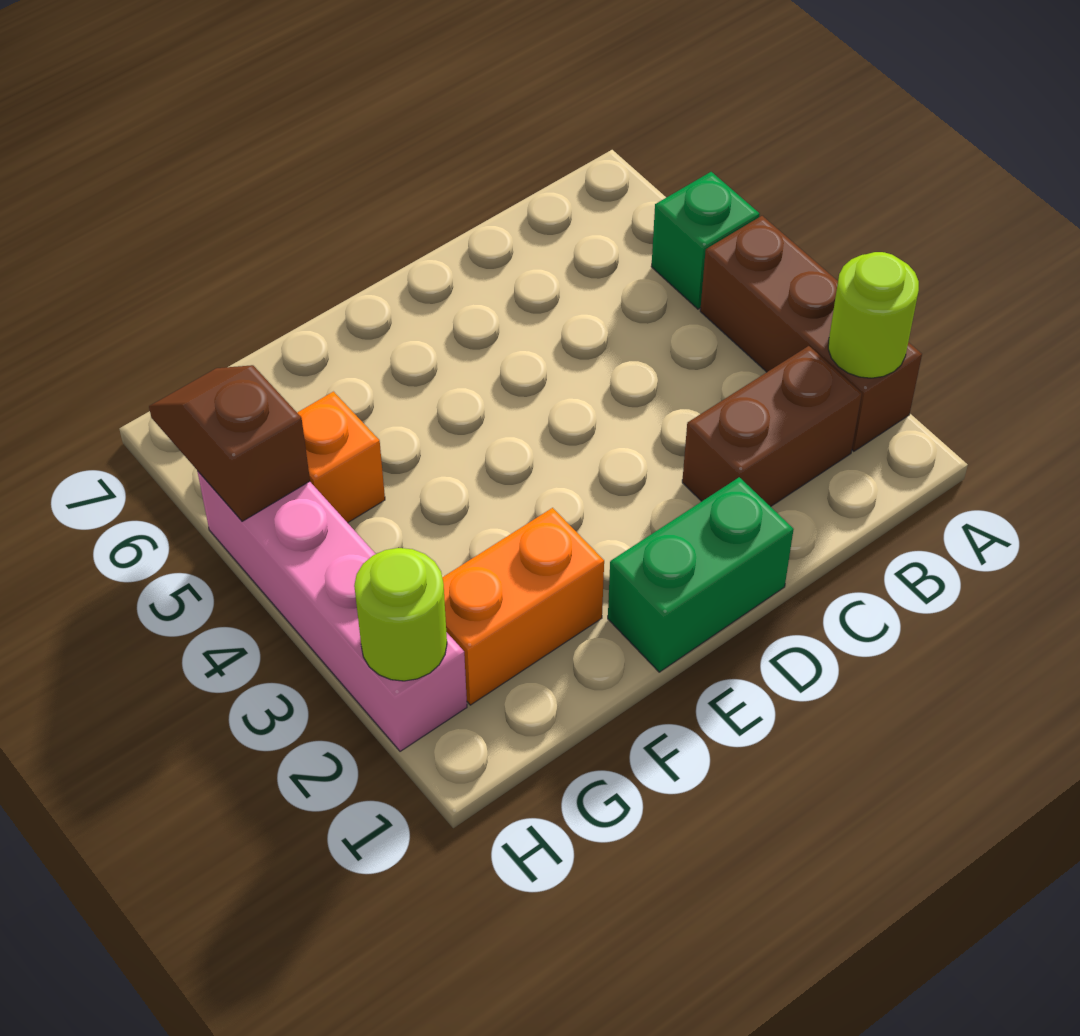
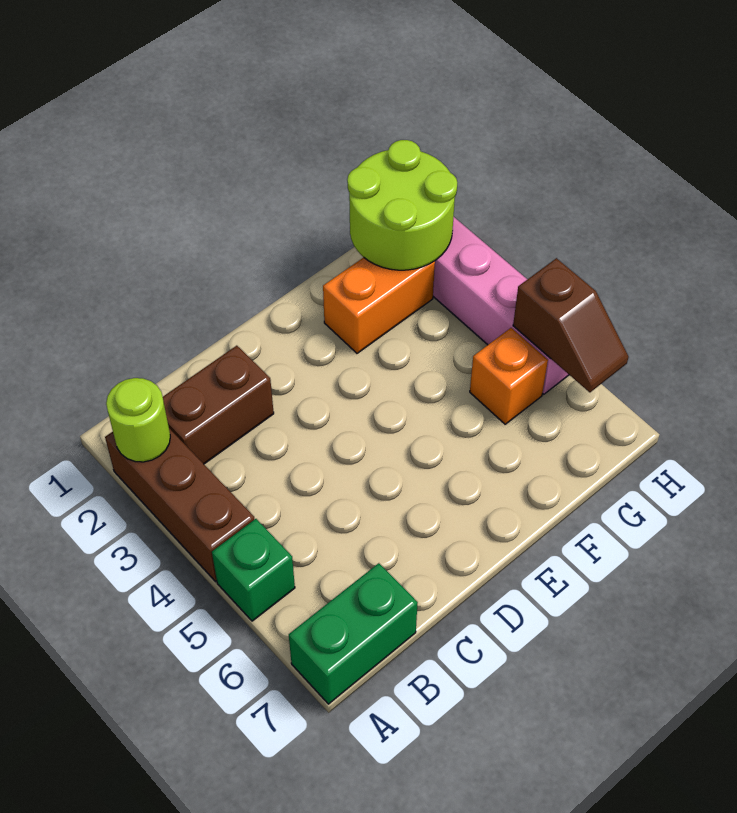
green 1x2 brick [608,477,794,672] -> green 1x2 brick moved to [289,563,418,704]
lime 1x1 round brick [354,548,447,681] -> lime 2x2 round brick [347,140,457,270]

